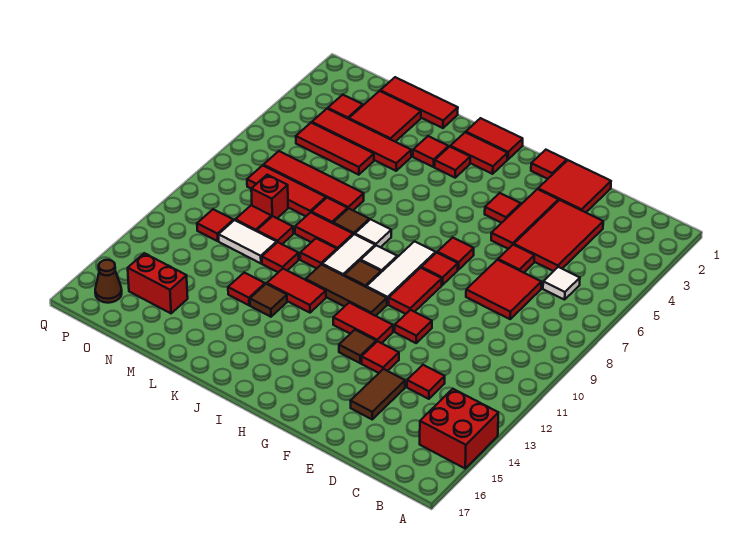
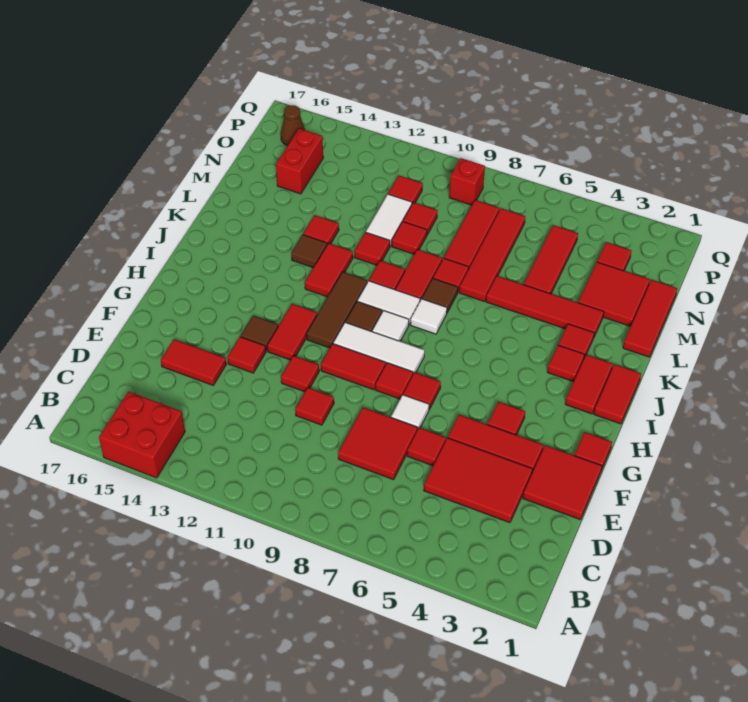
white 1x1 tile [543,267,580,300] -> white 1x1 tile moved to [391,395,429,430]
red 1x1 tile [407,365,445,399] -> red 1x1 tile moved to [295,388,334,425]
brown 1x2 tile [351,369,405,419] -> red 1x2 tile [161,340,226,385]
red 1x4 tile [312,109,411,171] -> red 1x4 tile turned to [486,276,604,337]
red 1x1 brick [251,175,288,218] -> red 1x1 brick moved to [449,158,485,205]

